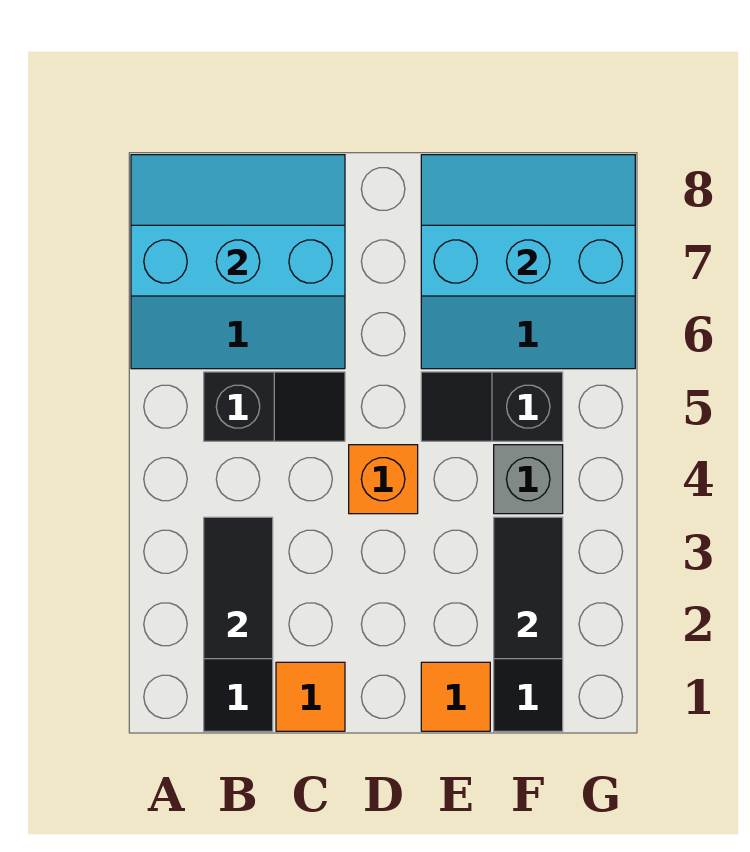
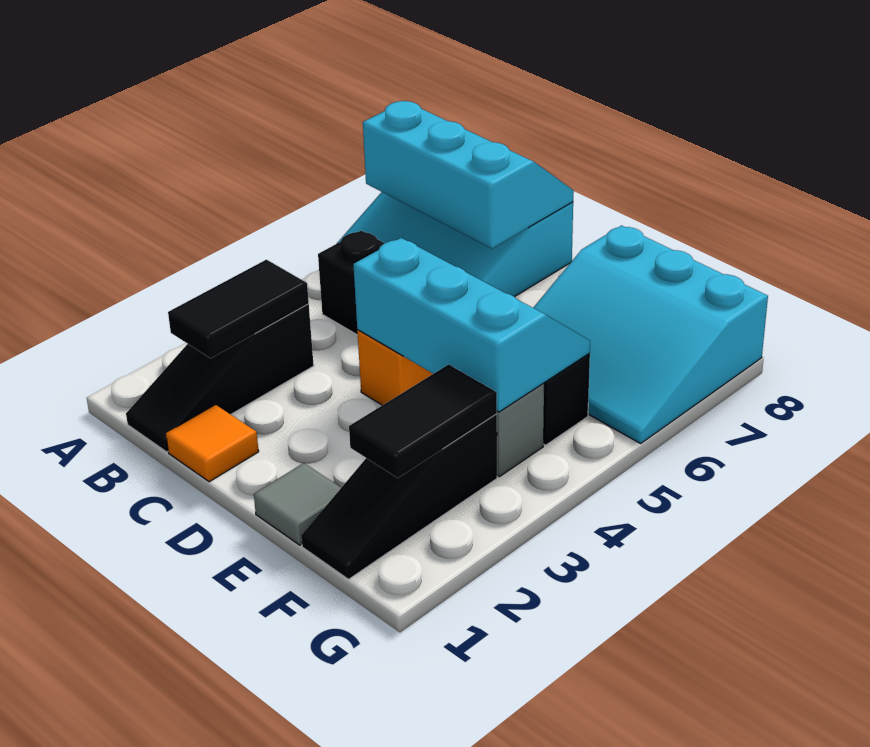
orange 1x1 tile [421,662,490,731] -> grey 1x1 tile [254,463,341,545]
cyan 2x3 slope [421,155,635,296] -> cyan 2x3 slope moved to [353,238,590,412]

